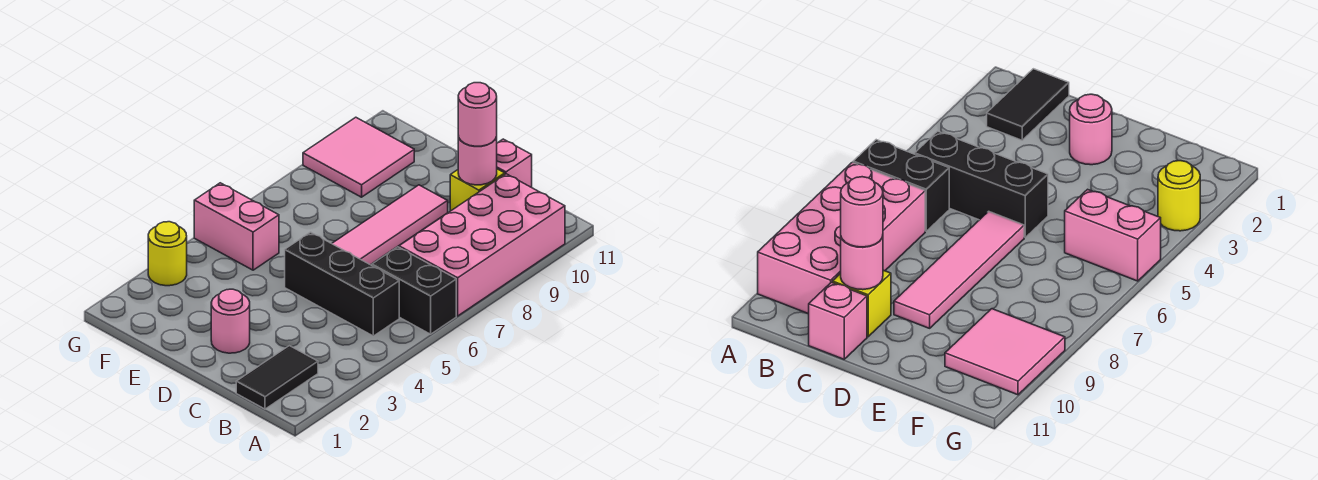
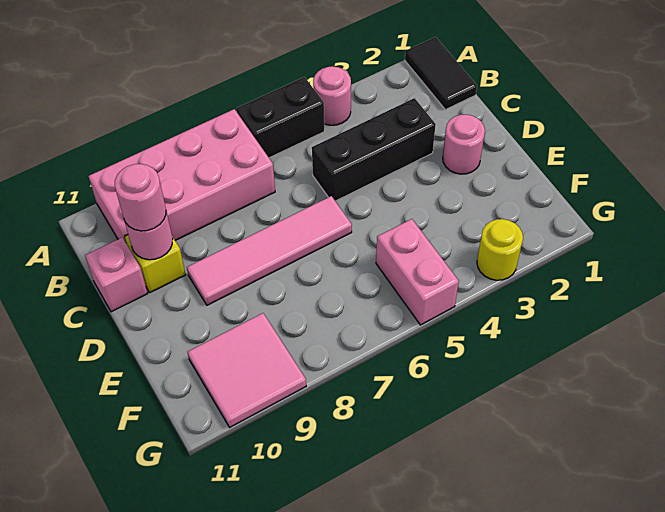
none -> pink 1x1 round brick [313,66,351,125]
black 1x2 brick [372,247,456,334] -> black 1x2 brick turned to [236,77,324,158]
black 1x2 tile [236,346,318,409] -> black 1x2 tile turned to [405,37,477,110]
black 1x3 brick [285,232,399,336] -> black 1x3 brick turned to [312,98,436,201]

